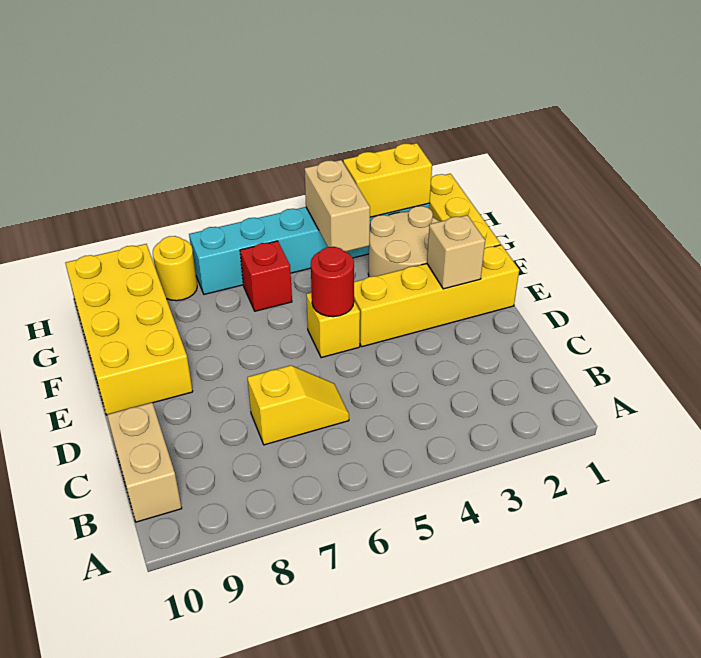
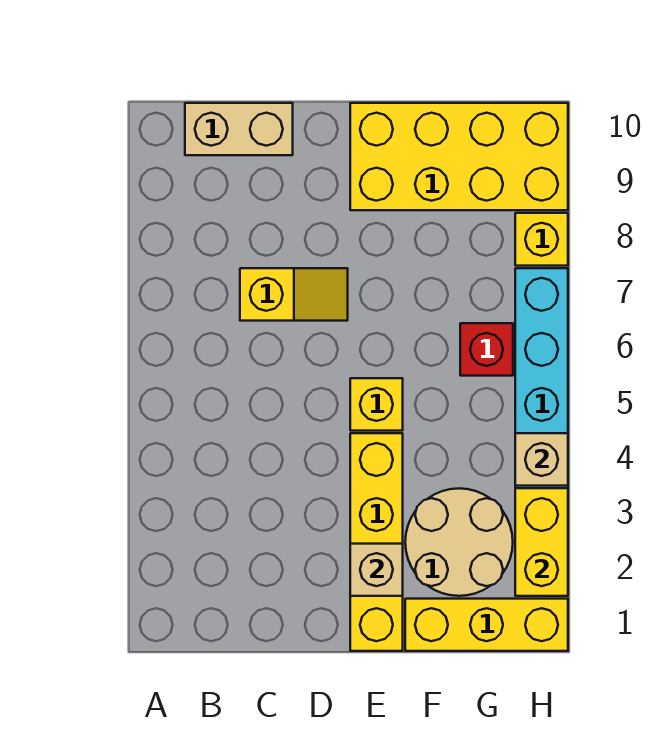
yellow 1x2 slope [247,365,349,445] -> yellow 1x2 slope turned to [240,268,348,321]
red 1x1 round brick [311,247,354,317] -> none
tan 1x2 brick [304,160,370,252] -> tan 1x1 brick [515,433,568,486]
yellow 1x1 round brick [153,236,197,301] -> yellow 1x1 brick [515,213,568,266]

